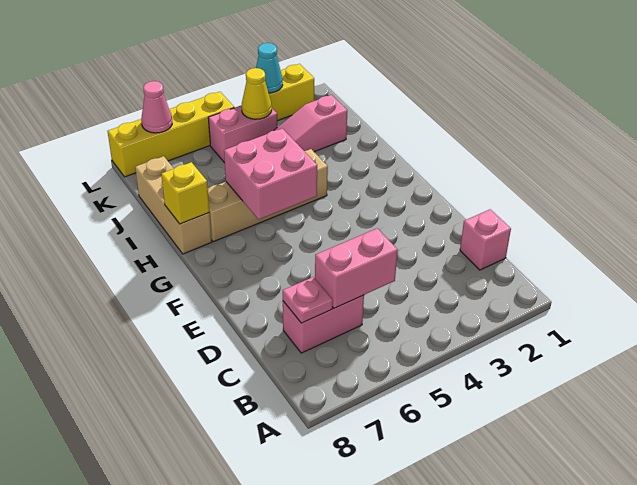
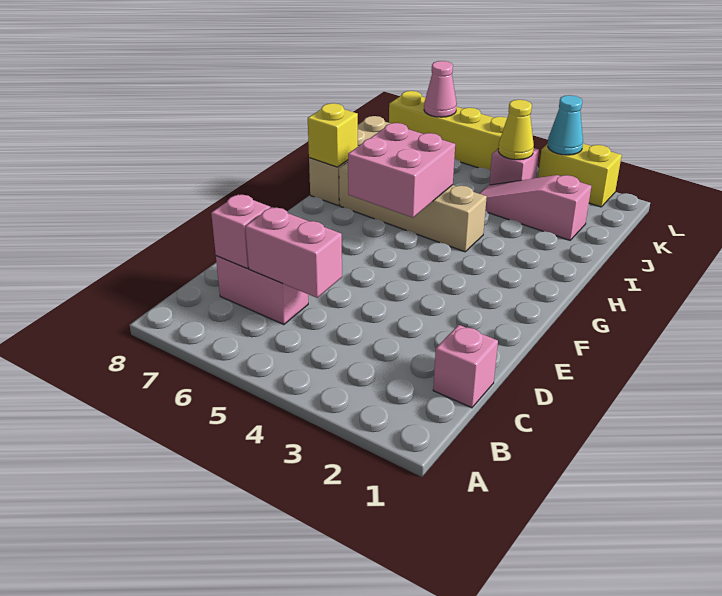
pink 1x1 plate [283,277,333,323] -> pink 1x1 brick [211,194,270,268]
pink 1x2 brick [208,105,277,163] -> pink 1x1 brick [489,148,539,185]

